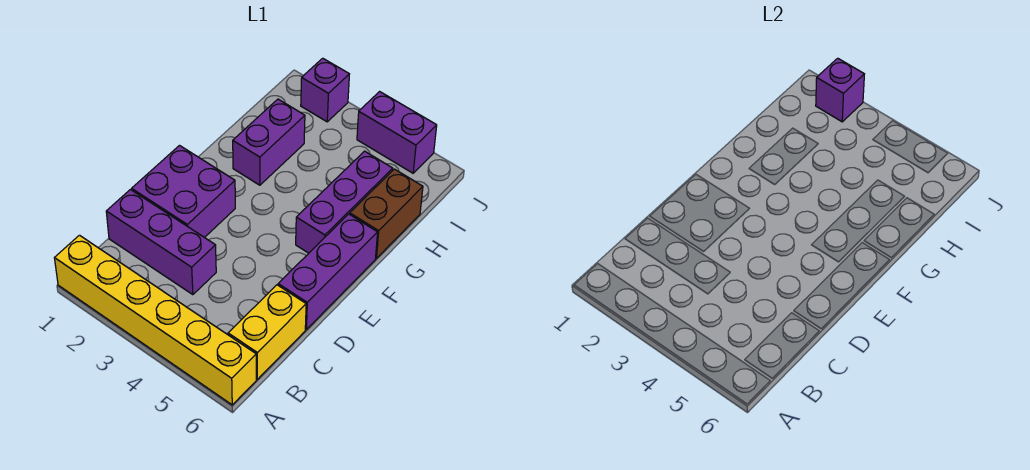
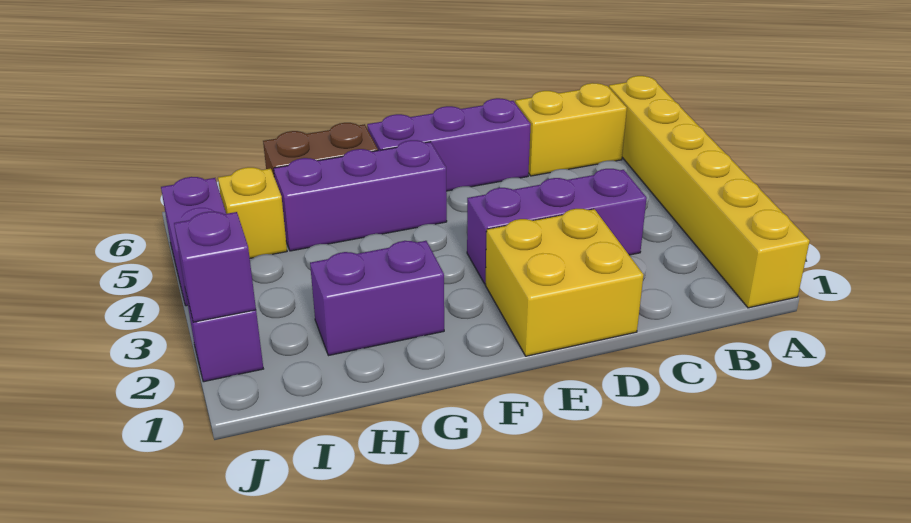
purple 1x3 brick [106,190,216,295] -> purple 1x3 brick turned to [467,169,647,284]
purple 2x2 brick [132,146,235,238] -> yellow 2x2 brick [485,209,644,356]
none -> yellow 1x1 brick [218,167,287,258]

